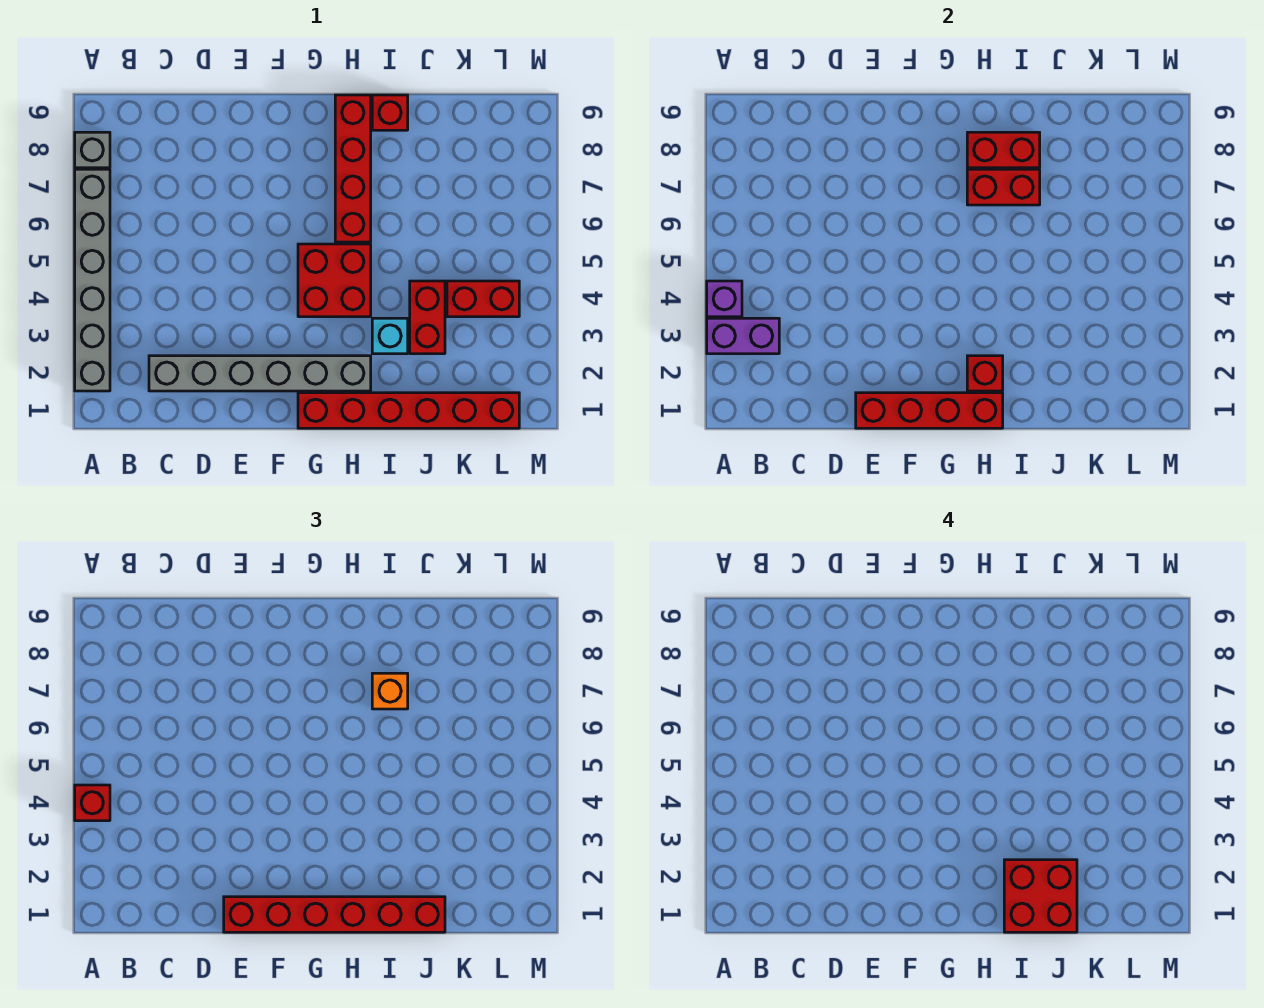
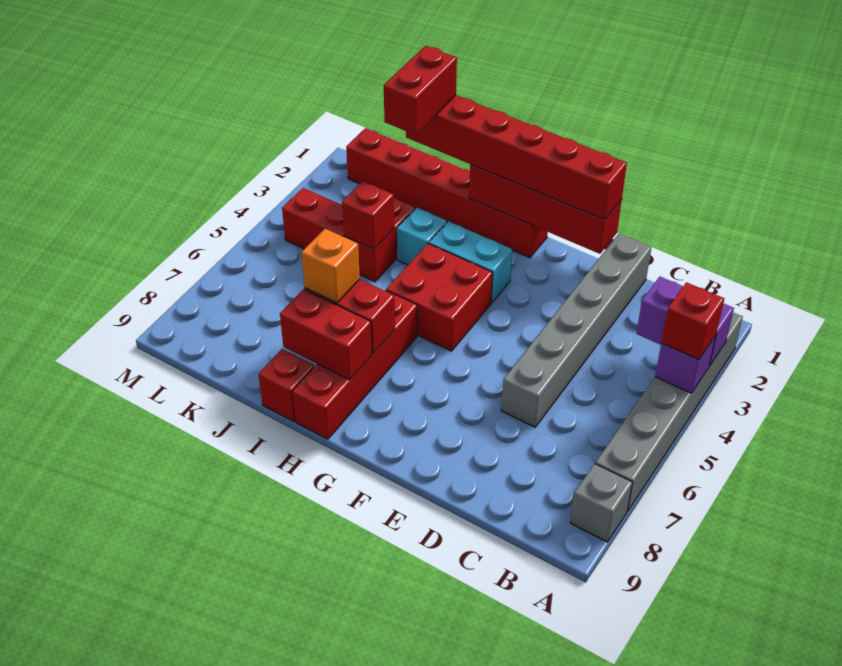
grey 1x6 brick [149,356,371,391] -> grey 1x6 brick turned to [501,234,651,427]
none -> cyan 1x2 brick [429,221,512,303]
red 1x1 brick [967,356,1003,391] -> red 1x1 brick moved to [342,181,394,249]
red 2x2 brick [1004,860,1077,932] -> red 1x2 brick [384,46,457,135]

